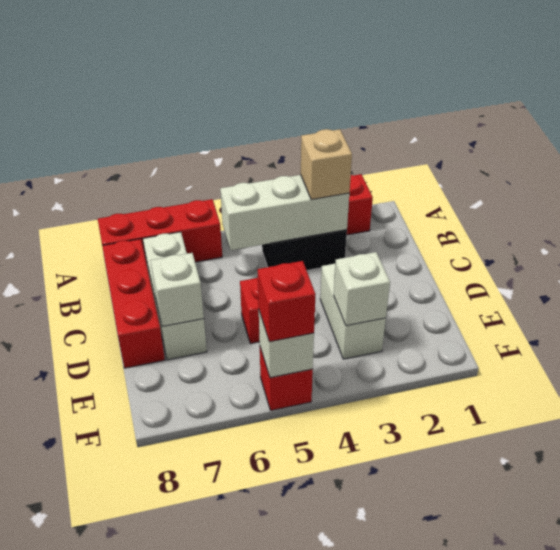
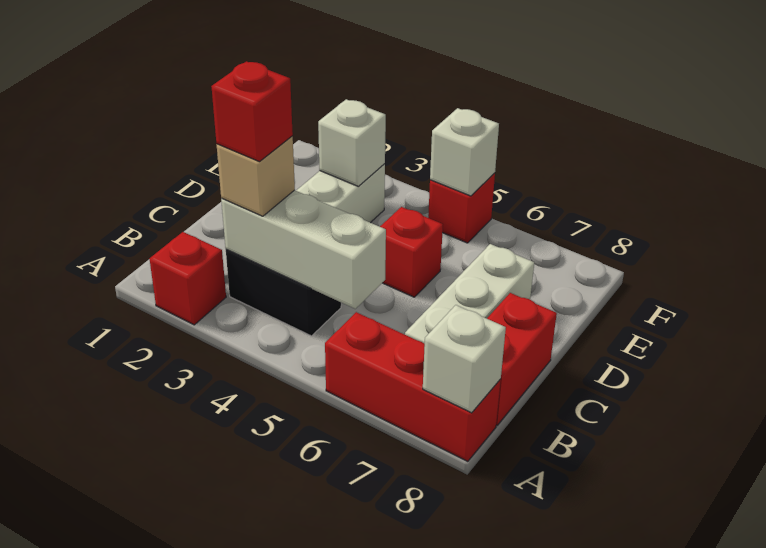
red 1x3 brick [102,239,165,368] -> red 1x2 brick [487,293,557,425]
white 1x1 brick [150,253,204,326] -> white 1x1 brick moved to [423,305,506,413]
red 1x1 brick [258,261,315,342] -> red 1x1 brick moved to [211,61,293,162]

